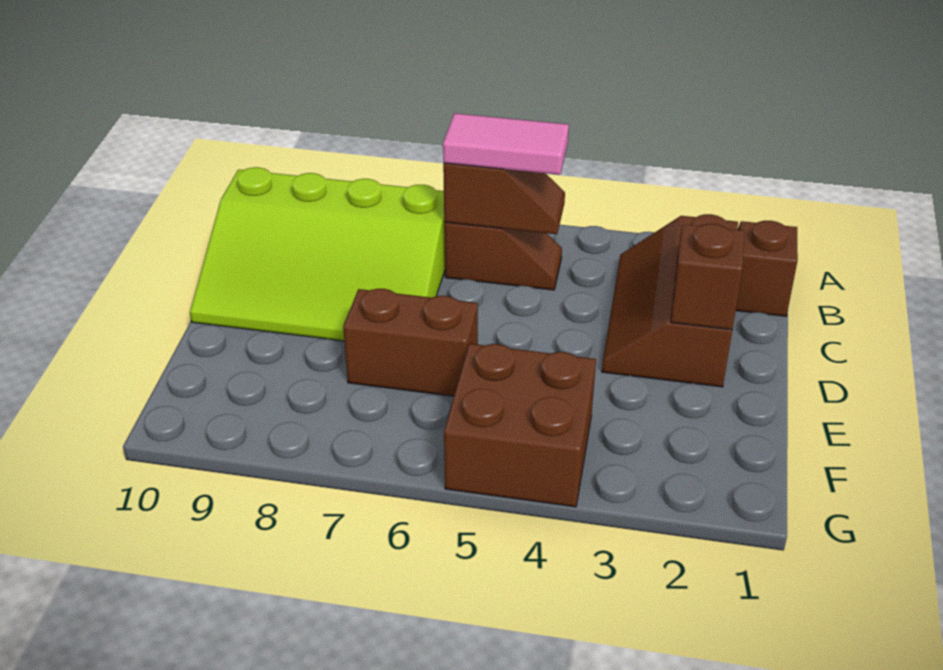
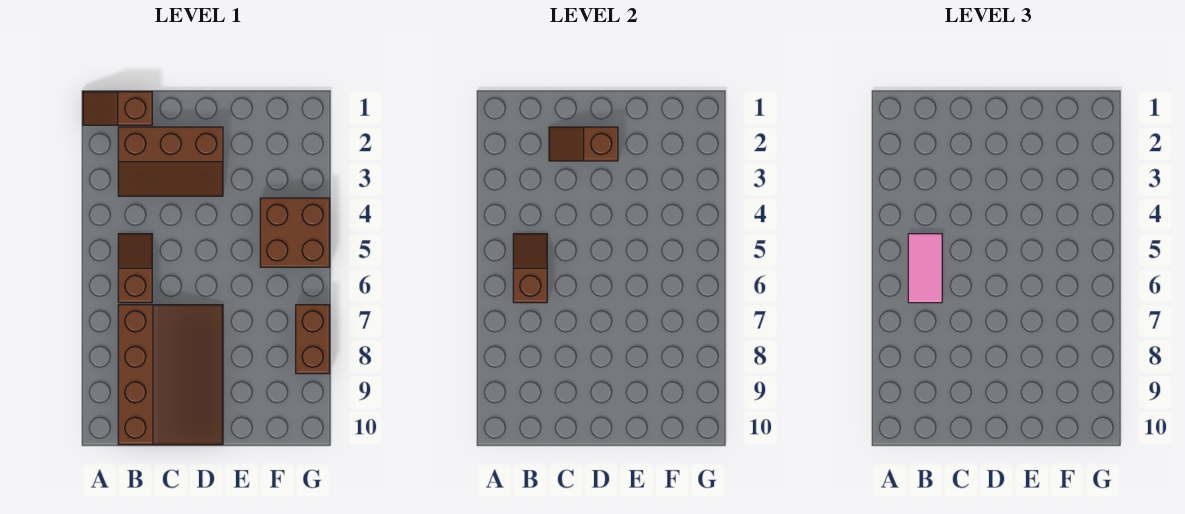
lime 3x4 slope [190,167,445,341] -> brown 3x4 slope [118,305,223,445]
brown 1x2 brick [343,289,478,396] -> brown 1x2 brick moved to [296,305,330,374]

